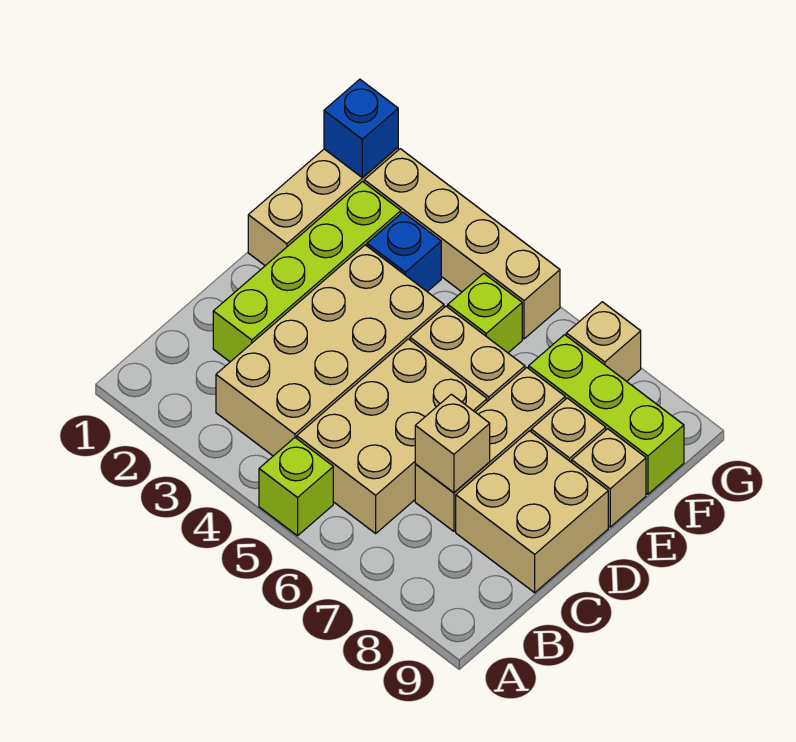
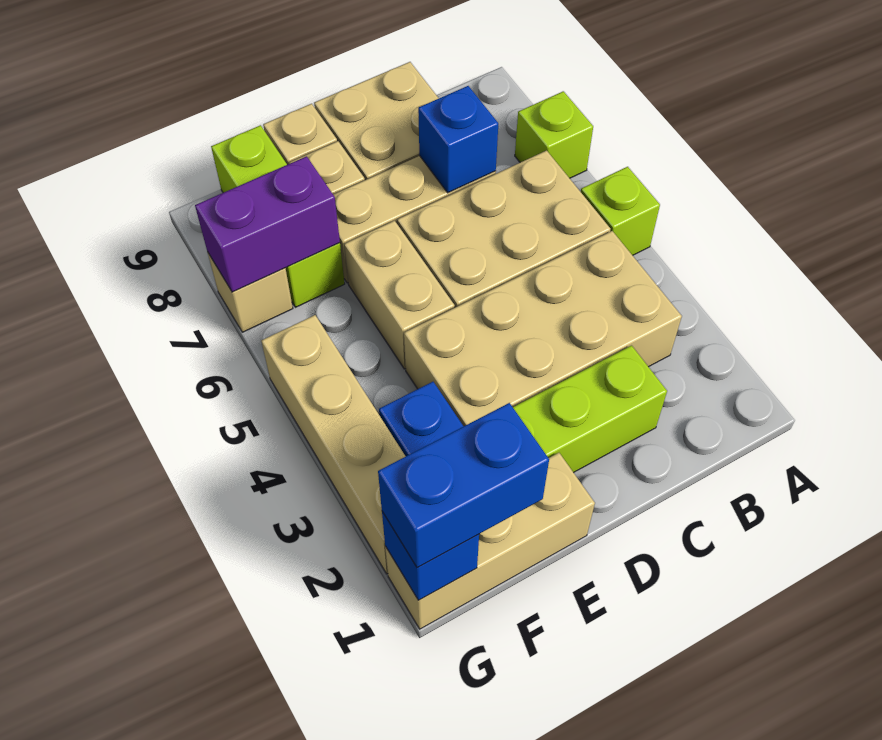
tan 1x1 brick [415,394,490,493] -> blue 1x1 brick [418,86,498,193]
none -> blue 1x2 brick [378,403,549,568]
lime 1x1 brick [448,273,522,353] -> lime 1x1 brick moved to [515,91,593,178]
none -> purple 1x2 brick [195,156,340,292]

